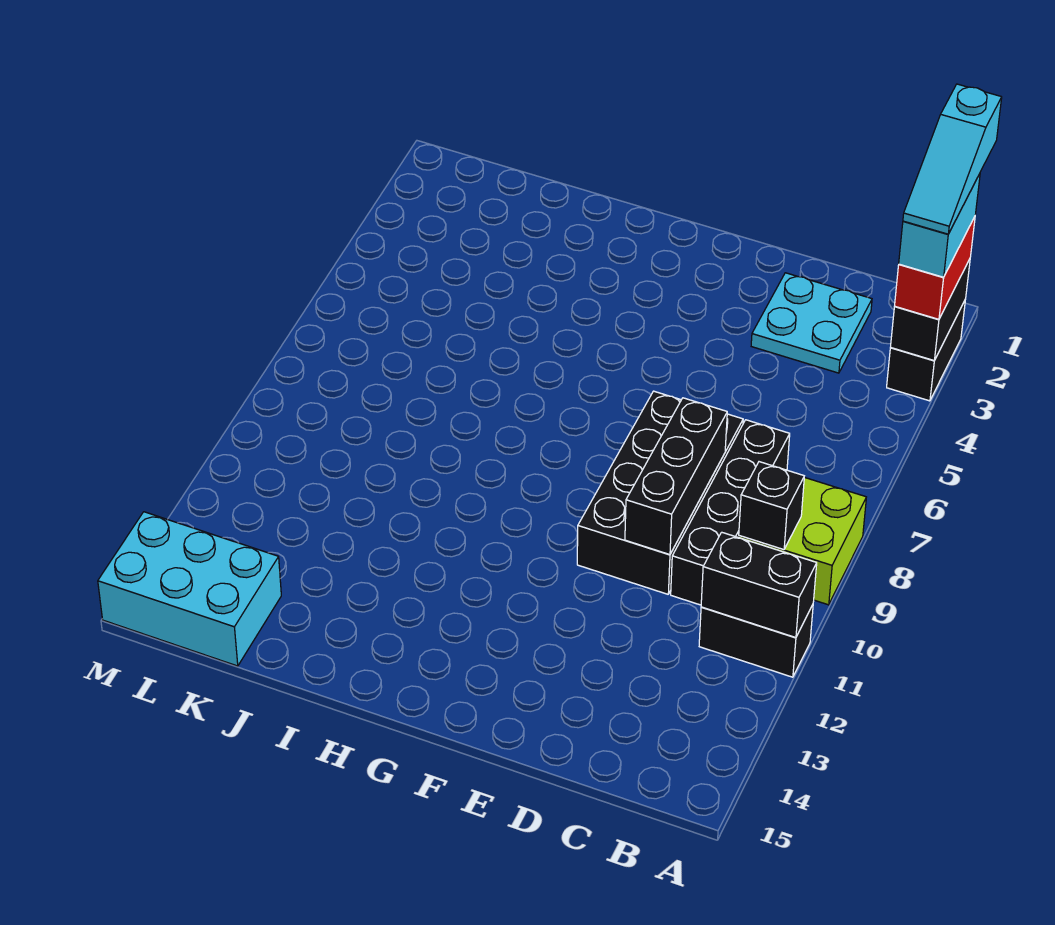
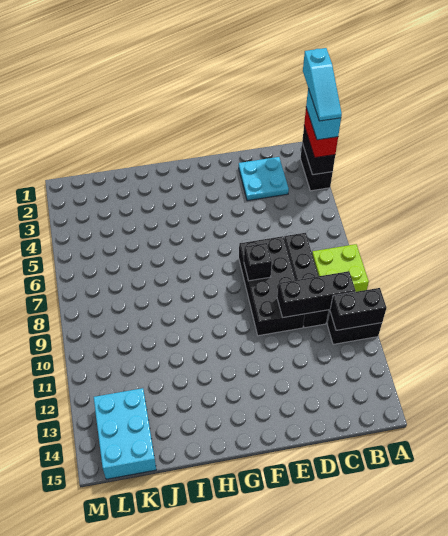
black 1x1 brick [739,462,804,550] -> black 1x1 brick moved to [244,243,272,281]
black 1x3 brick [625,398,727,555] -> black 1x3 brick turned to [277,271,356,318]
cyan 2x3 brick [98,512,281,666] -> cyan 2x3 brick turned to [94,388,156,479]

